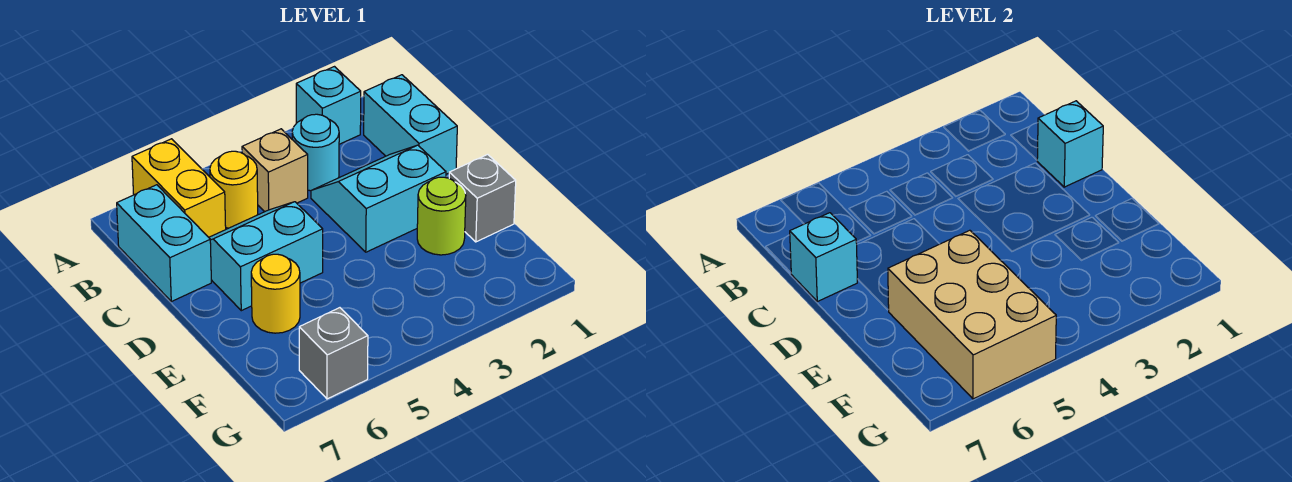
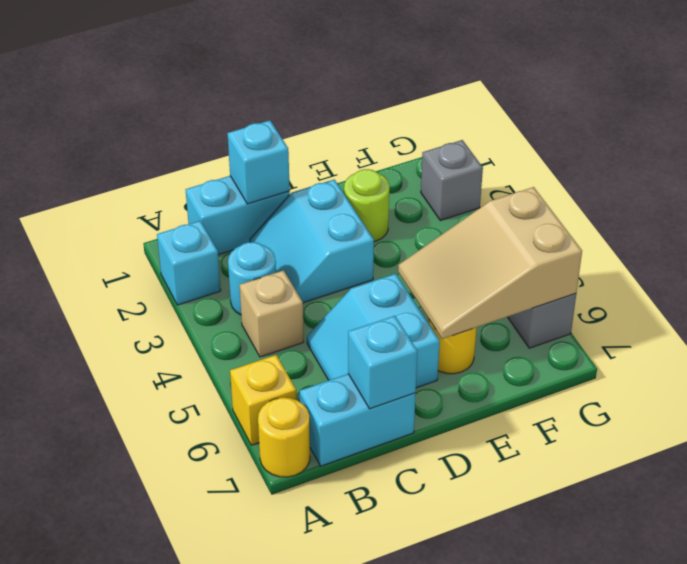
yellow 1x2 brick [132,139,226,237] -> yellow 1x1 brick [230,355,296,445]
yellow 1x1 round brick [210,151,258,228] -> yellow 1x1 round brick moved to [258,398,310,477]
grey 1x1 brick [449,154,516,242] -> grey 1x1 brick moved to [421,140,483,221]
tan 2x3 brick [888,230,1056,399] -> tan 2x3 slope [398,187,582,339]

